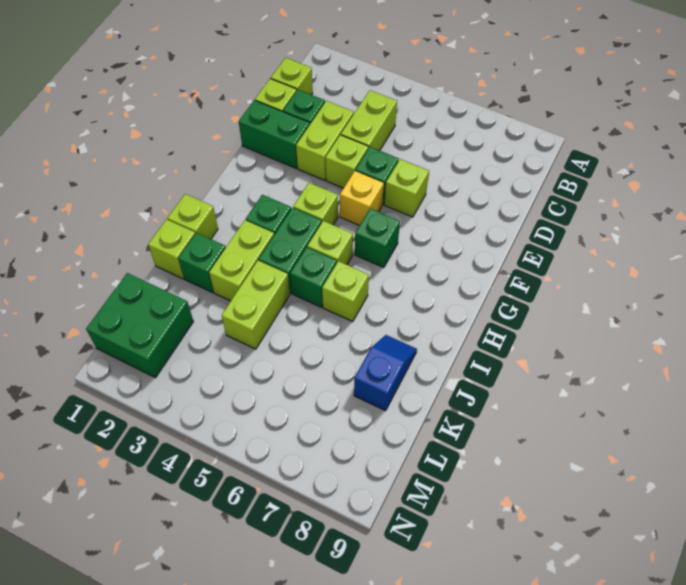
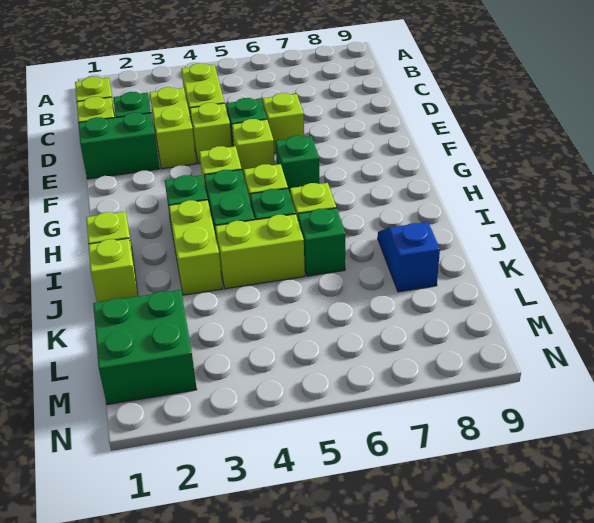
yellow 1x1 brick [340,171,384,225] -> lime 1x1 brick [232,119,275,176]
green 1x1 brick [178,233,226,293] -> green 1x1 brick moved to [298,208,345,276]
lime 1x2 brick [222,260,290,349] -> lime 1x2 brick turned to [215,214,305,289]

